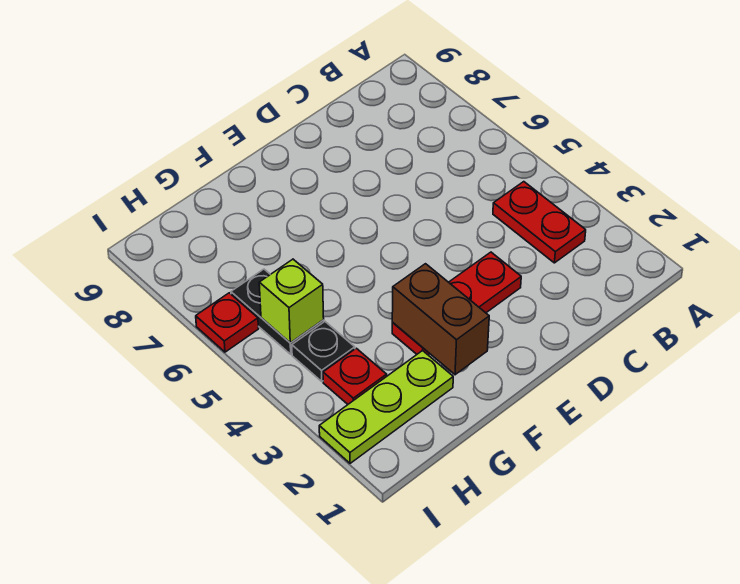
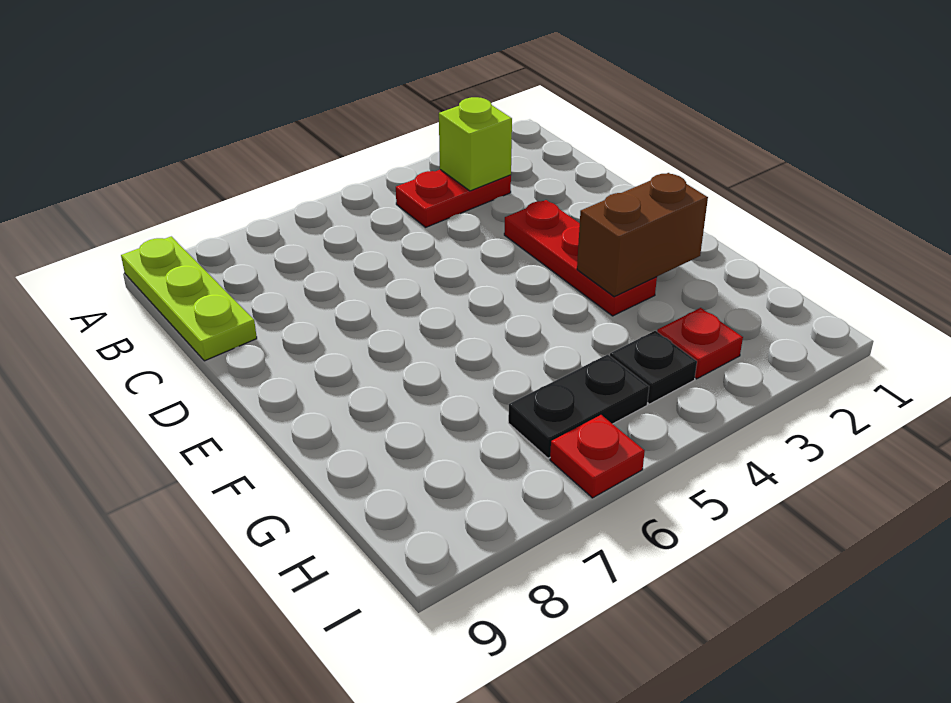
lime 1x3 plate [319,351,453,463] -> lime 1x3 plate moved to [121,236,257,361]
lime 1x1 brick [259,259,324,343] -> lime 1x1 brick moved to [439,97,512,191]

